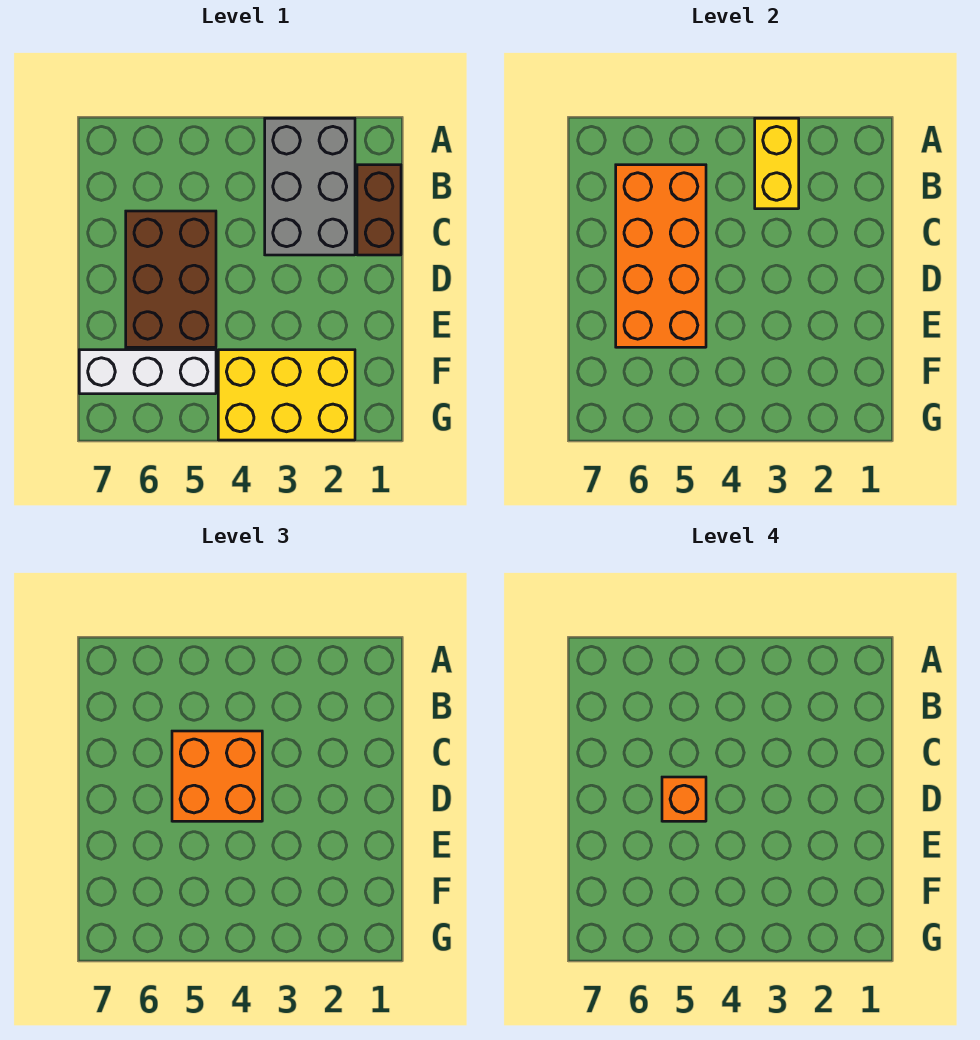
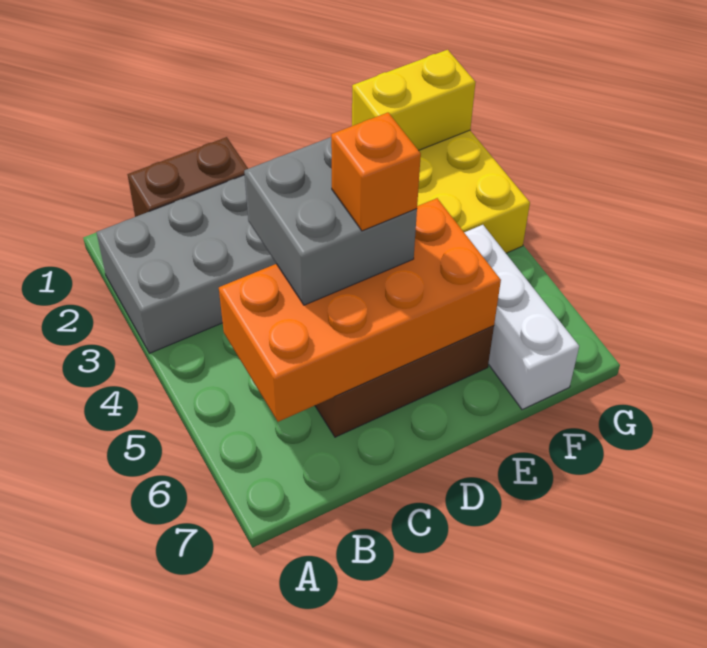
yellow 1x2 brick [755,118,799,209] -> yellow 1x2 brick moved to [352,50,475,150]
orange 2x2 brick [172,731,262,821] -> grey 2x2 brick [244,137,417,305]

